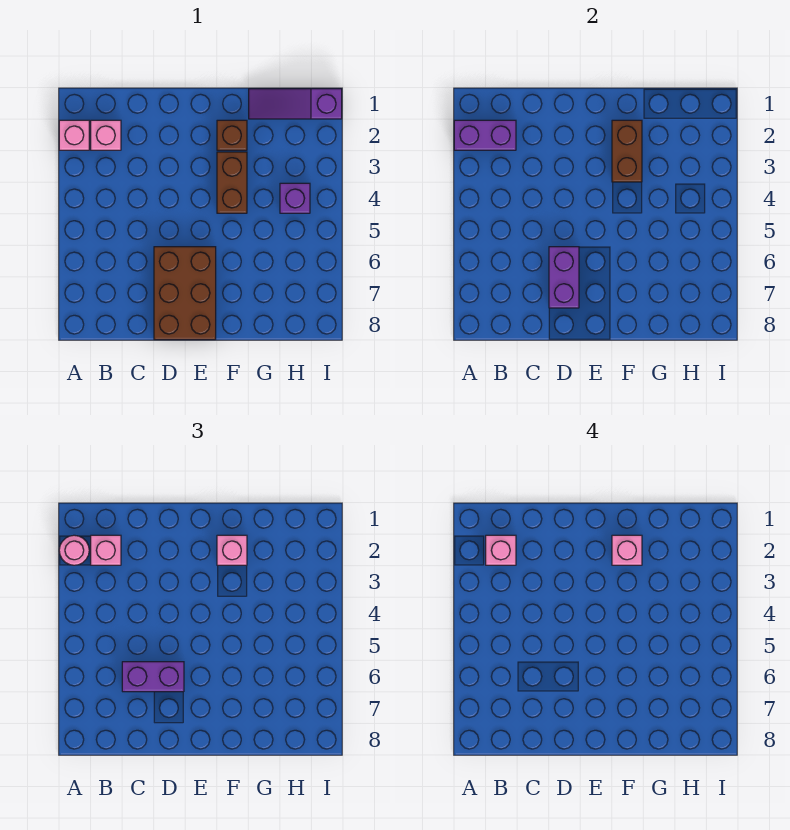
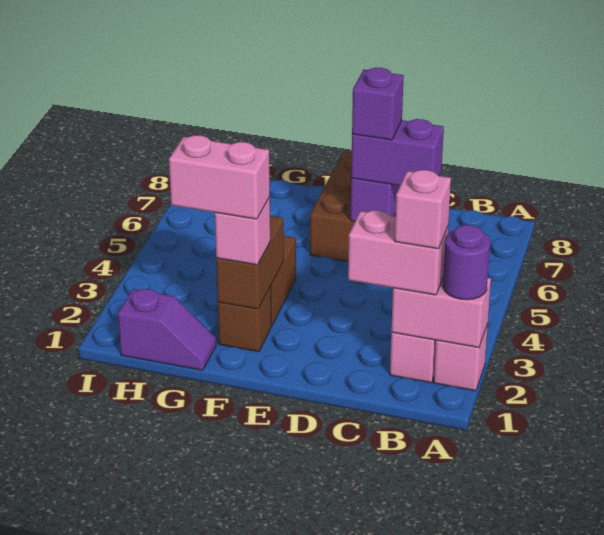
purple 1x2 brick [454,120,516,150] -> pink 1x2 brick [391,278,491,348]
pink 1x1 round brick [59,535,89,565] -> purple 1x1 round brick [443,225,490,300]
pink 1x1 brick [91,535,121,565] -> pink 1x2 brick [348,210,448,295]
pink 1x1 brick [612,535,642,565] -> pink 1x2 brick [169,135,270,219]
purple 1x3 slope [249,89,342,119] -> purple 1x2 slope [118,289,216,370]
purple 1x1 brick [280,183,310,213] -> purple 1x1 brick moved to [352,68,404,140]

